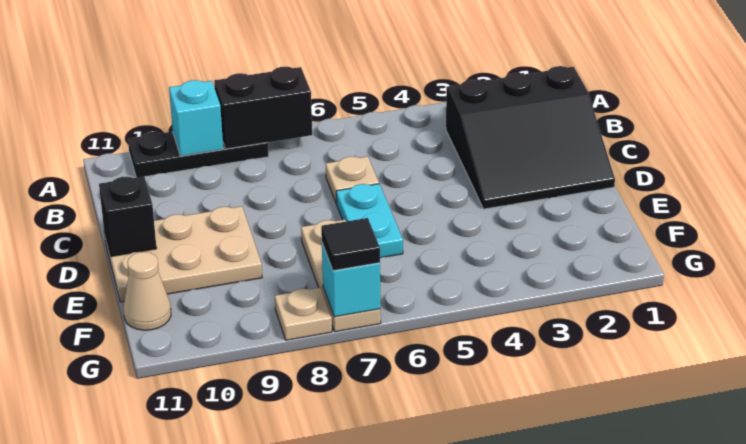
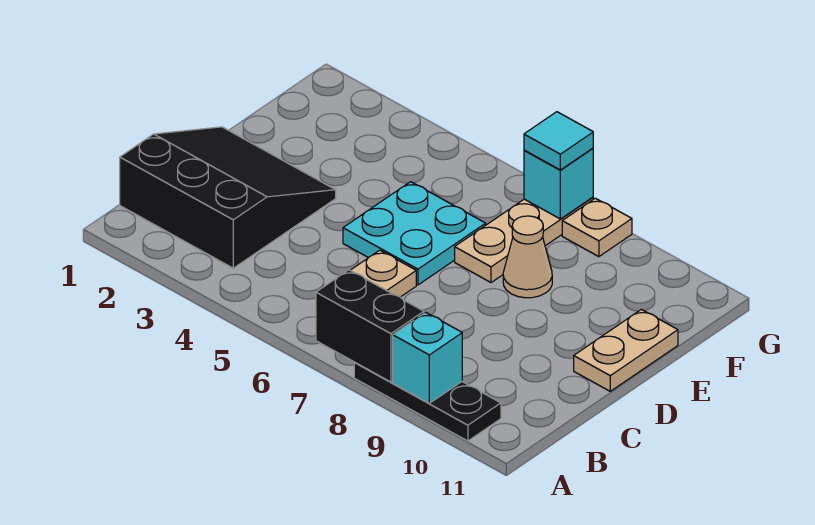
cyan 1x2 plate [336,184,403,258] -> cyan 2x2 plate [343,182,486,285]
tan 2x3 plate [104,206,262,302] -> tan 1x2 plate [574,309,678,391]
black 1x1 brick [99,176,157,257] -> none
tan 1x1 cone [124,252,171,330] -> tan 1x1 cone moved to [503,216,552,298]
black 1x1 tile [321,218,380,271] -> cyan 1x1 tile [524,112,593,170]

